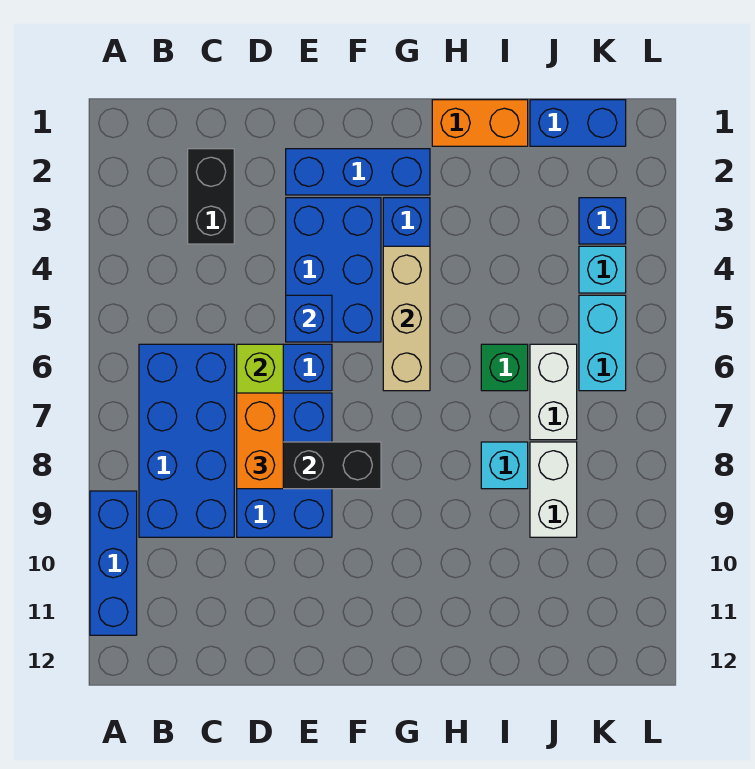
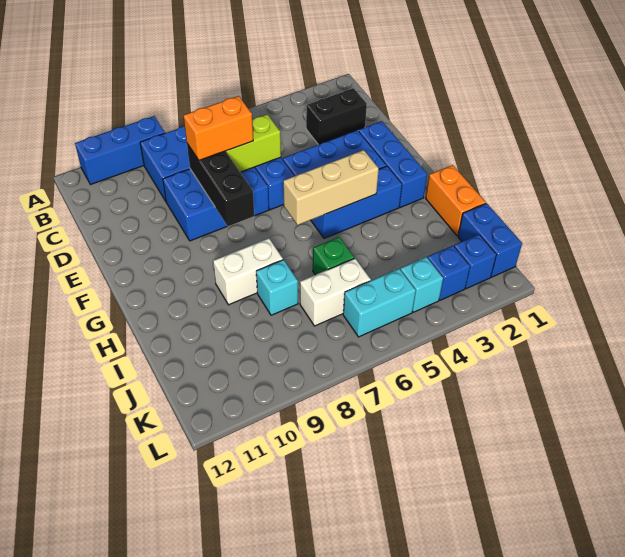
blue 1x1 brick [286,295,332,342] -> blue 1x1 brick moved to [454,234,496,289]
white 1x2 brick [530,442,577,537] -> white 1x2 brick moved to [213,238,283,305]

